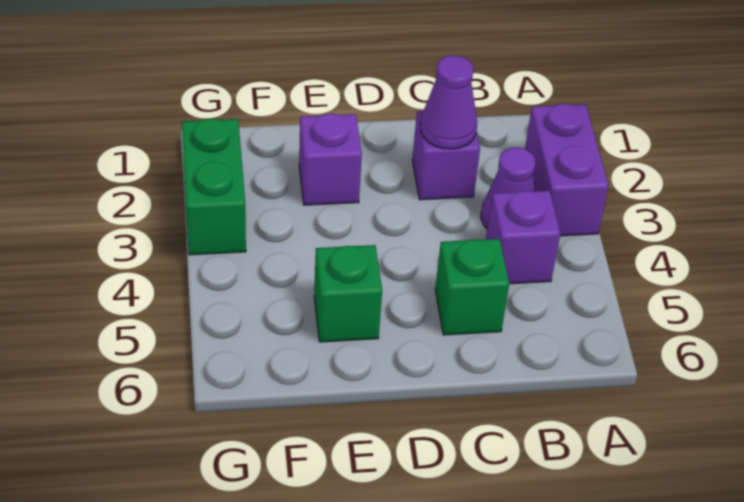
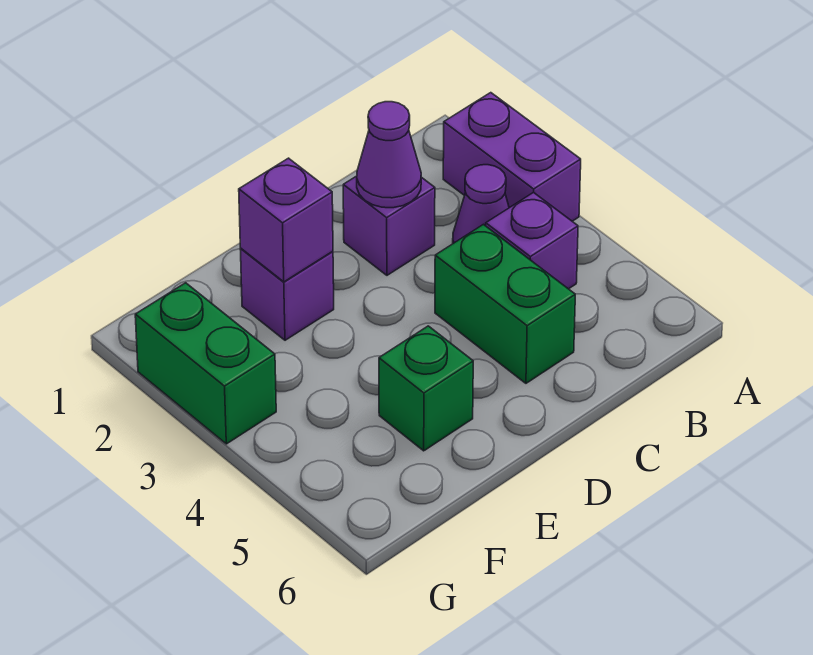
green 1x1 brick [435,239,509,335] -> green 1x2 brick [435,224,575,383]
none -> purple 1x1 brick [239,158,333,282]

